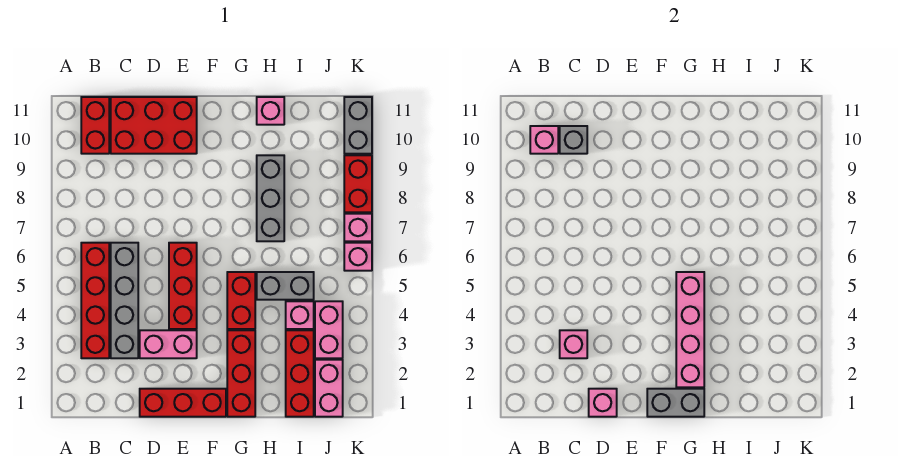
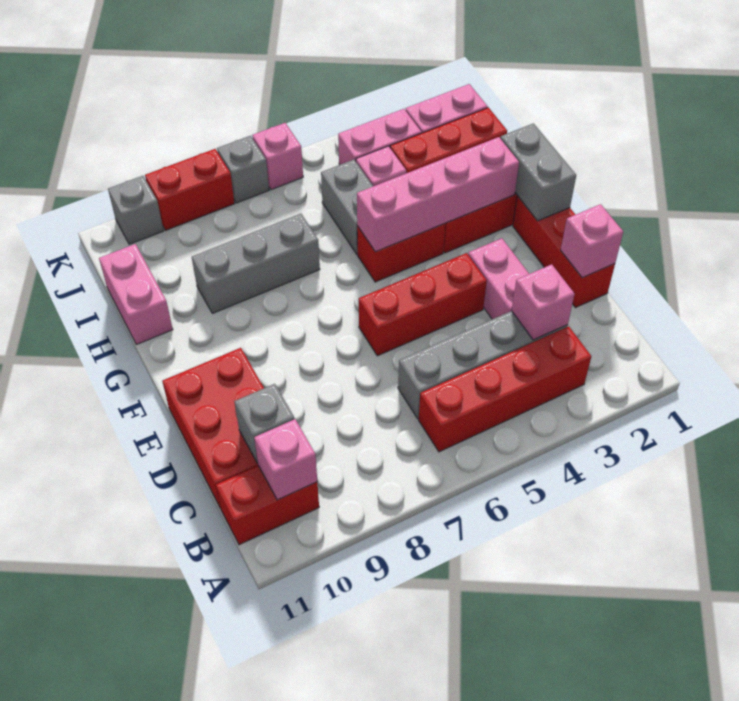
pink 1x1 brick [257,97,284,125] -> pink 1x2 brick [99,244,173,345]
pink 1x1 brick [344,214,372,241] -> grey 1x1 brick [217,136,269,203]
grey 1x2 brick [344,97,372,154] -> grey 1x1 brick [108,176,164,244]

